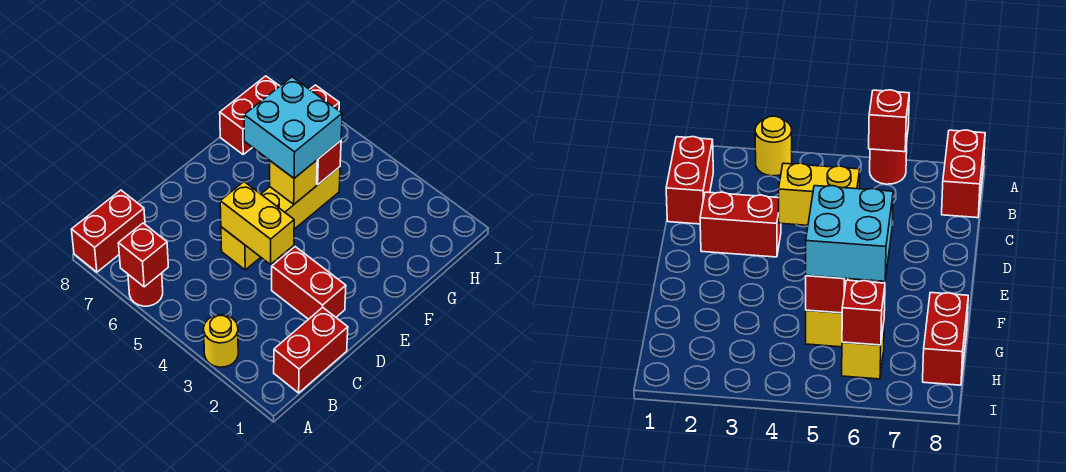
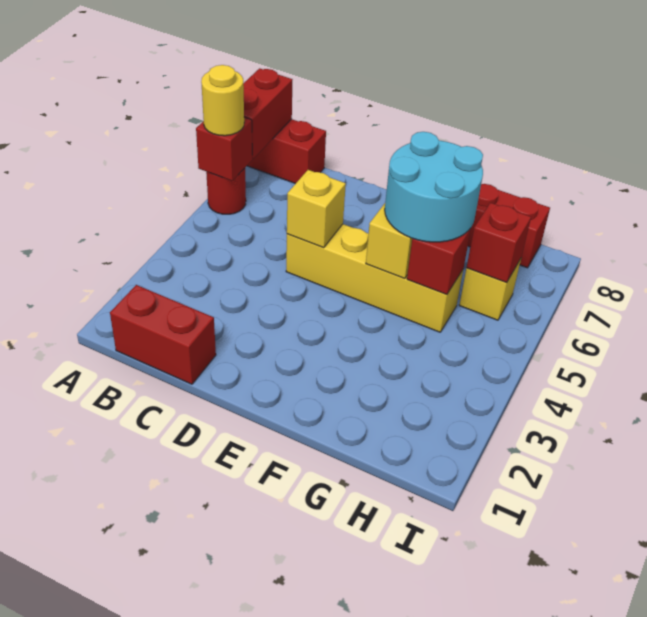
yellow 1x1 round brick [204,315,238,367] -> yellow 1x1 round brick moved to [201,65,244,136]
red 1x2 brick [272,247,346,319] -> red 1x2 brick moved to [243,68,292,159]
yellow 1x2 brick [220,182,294,264] -> yellow 1x1 brick [287,170,346,248]
cyan 2x2 brick [244,77,342,178] -> cyan 2x2 round brick [385,132,483,242]

